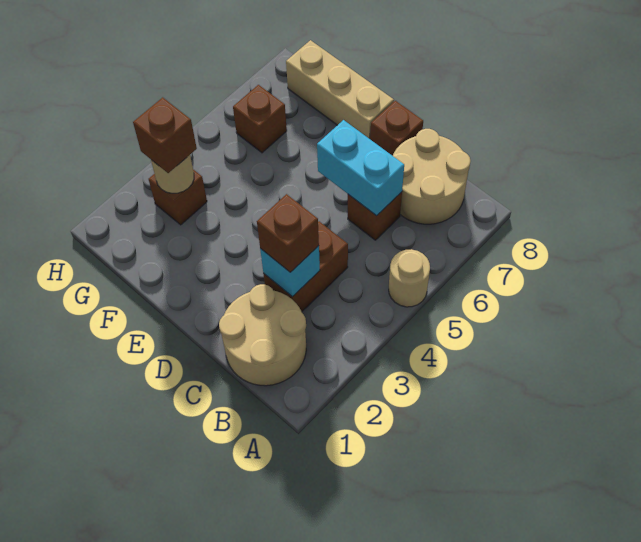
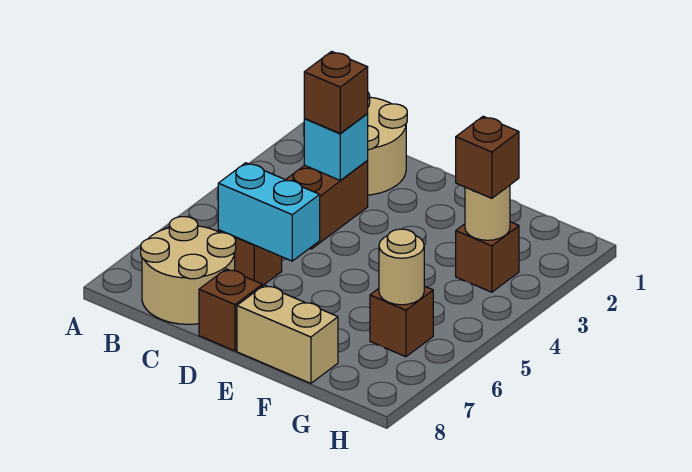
tan 1x1 round brick [389,249,430,307] -> tan 1x1 round brick moved to [379,229,424,305]
tan 1x3 brick [286,40,394,139] -> tan 1x2 brick [237,285,338,383]

